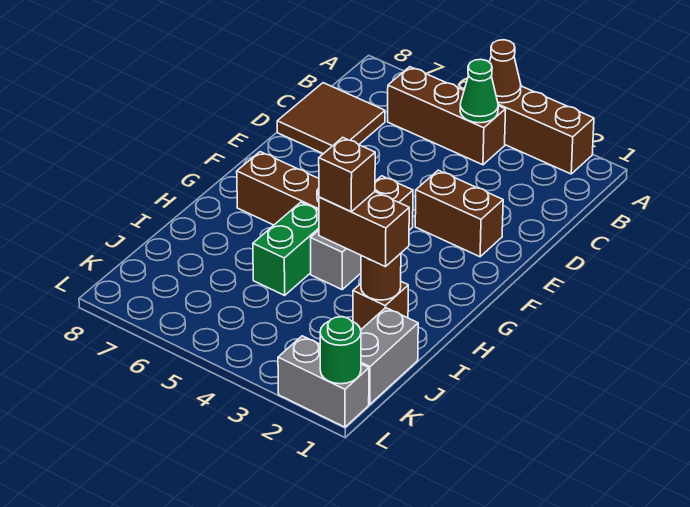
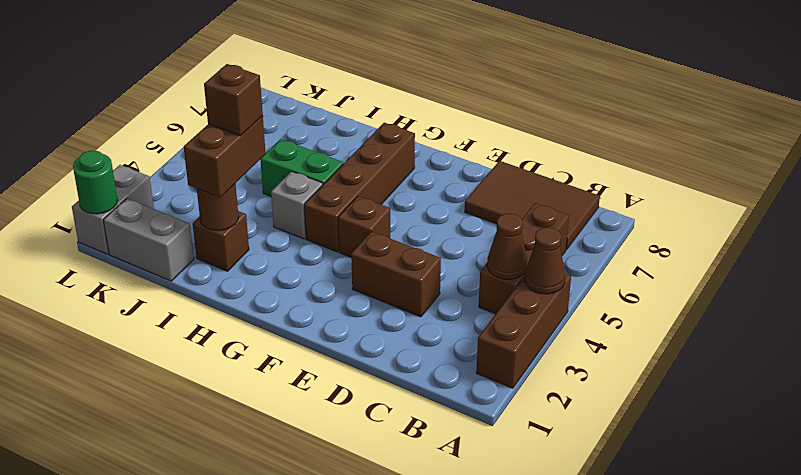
green 1x1 cone [460,60,498,123] -> brown 1x1 cone [487,213,527,279]
brown 2x2 tile [277,83,385,154] -> brown 2x3 tile [465,161,600,249]
brown 1x2 brick [415,170,503,257] -> brown 1x2 brick turned to [351,231,441,317]

